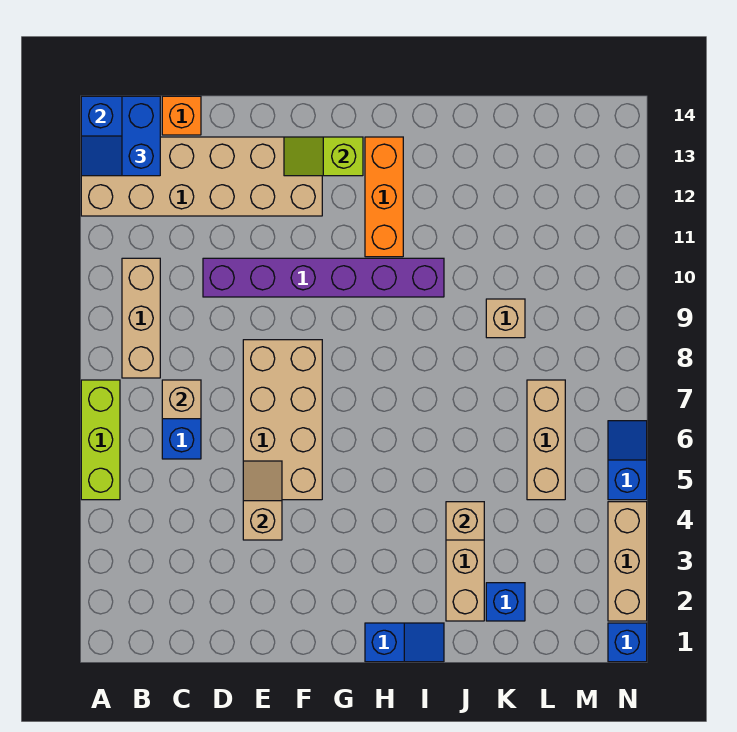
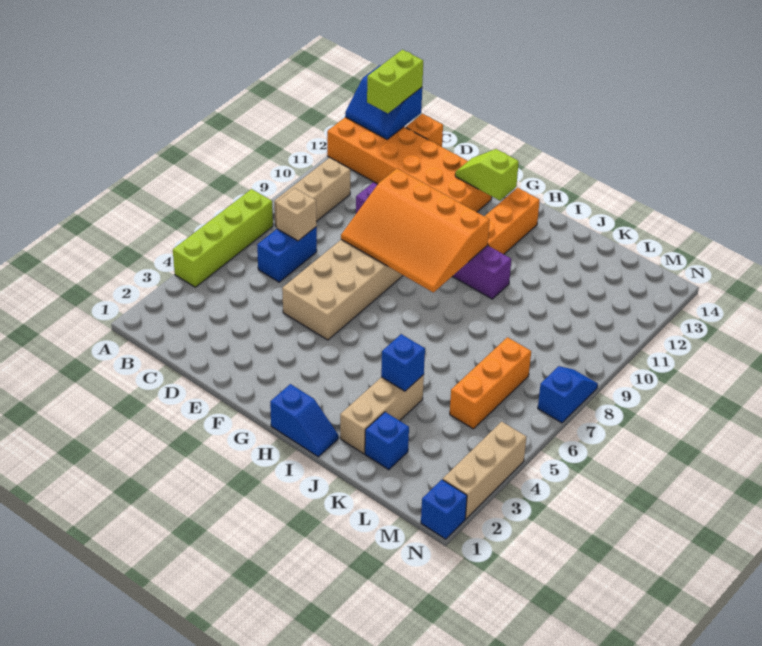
lime 1x3 brick [81,380,120,500] -> lime 1x4 brick [173,189,273,287]
tan 2x6 brick [81,137,322,216] -> orange 2x6 brick [327,117,492,212]
blue 1x2 brick [122,96,160,176] -> lime 1x2 brick [367,50,423,113]
tan 1x2 slope [243,461,282,540] -> none
none -> orange 3x4 slope [341,169,490,293]
tan 1x1 brick [446,502,484,540] -> blue 1x1 brick [381,334,425,391]
tan 1x1 brick [486,299,525,338] -> none
tan 1x3 brick [527,380,565,500] -> orange 1x3 brick [450,337,531,429]
blue 1x2 slope [608,421,647,500] -> blue 1x2 slope moved to [538,366,598,423]

